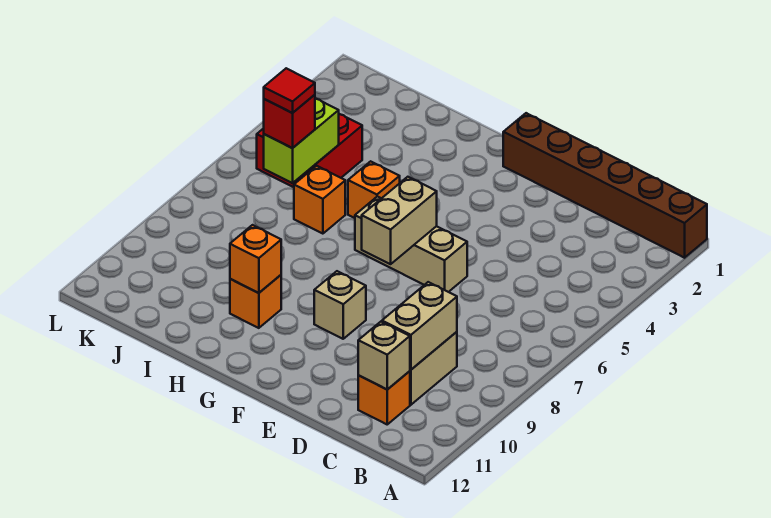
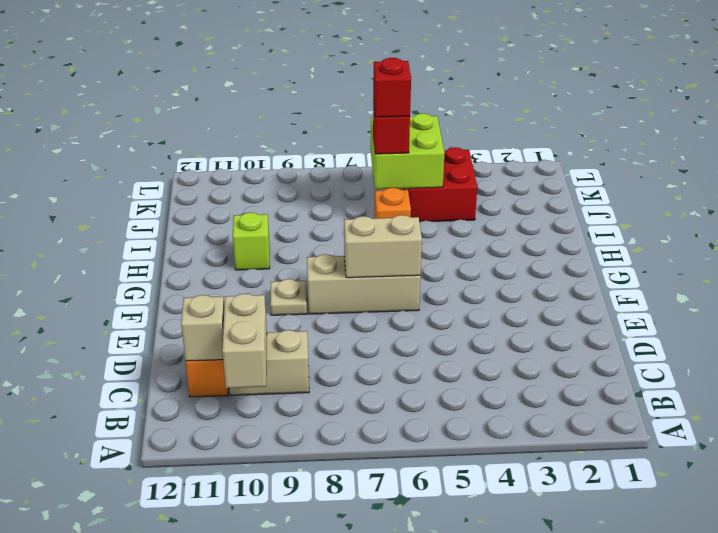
brown 1x6 brick [503,113,707,258] -> none
tan 1x2 brick [382,282,457,370] -> tan 1x2 brick turned to [222,294,267,388]
tan 1x3 brick [355,196,467,292] -> tan 1x3 brick turned to [307,254,421,314]
tan 1x1 brick [314,271,366,339] -> tan 1x1 plate [270,279,307,315]
orange 1x1 brick [348,161,400,218] -> none
orange 1x1 brick [230,275,281,328] -> lime 1x1 brick [233,212,270,270]
orange 1x1 brick [230,225,281,293] -> none
lime 1x2 brick [264,98,339,183] -> lime 2x2 brick [371,113,444,189]
red 1x1 tile [264,68,315,113] -> red 1x1 brick [373,58,411,117]

